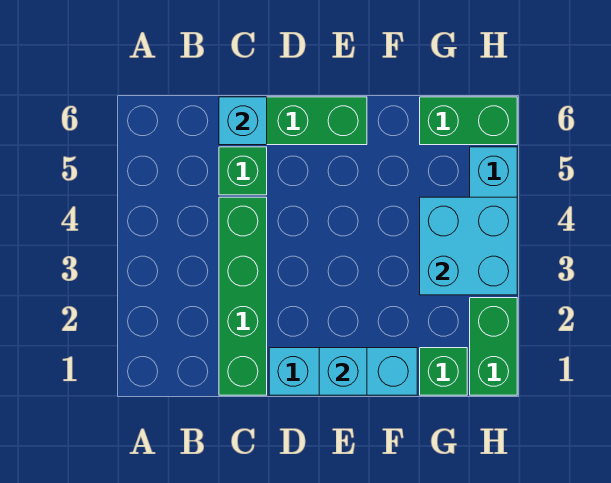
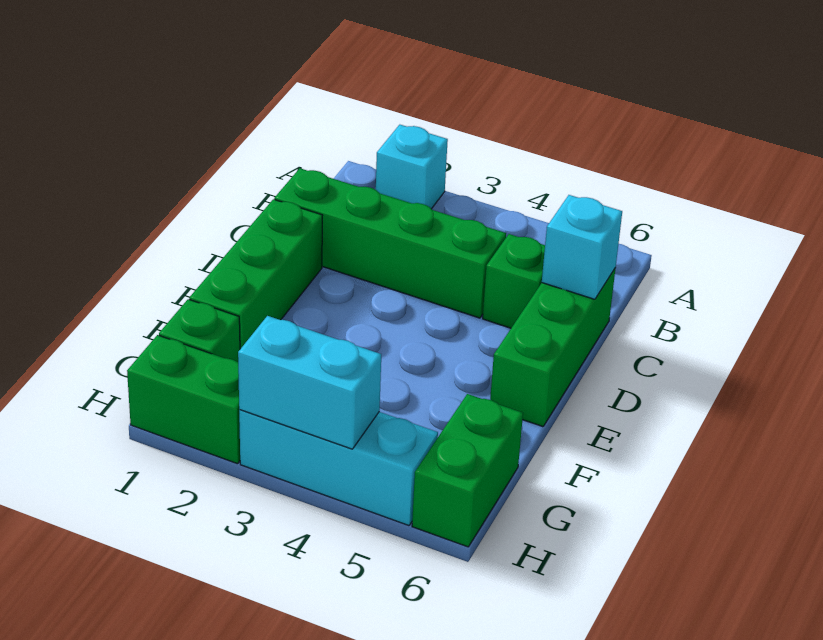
cyan 1x3 brick [269,348,417,395] -> green 1x3 brick [189,199,323,349]
cyan 1x1 brick [319,348,367,395] -> cyan 1x1 brick moved to [376,125,448,209]
cyan 2x2 brick [420,197,517,295] -> cyan 1x2 brick [238,316,381,449]

